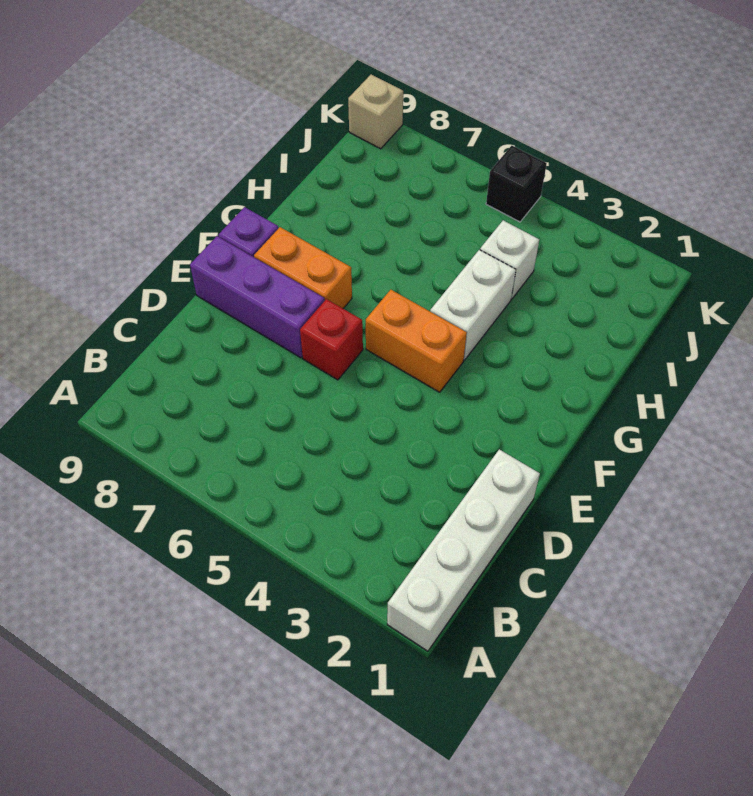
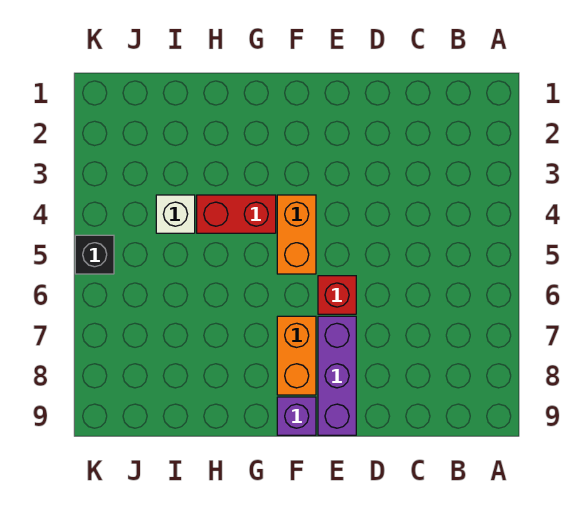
white 1x4 brick [387,449,540,651] -> none
white 1x2 brick [430,250,516,360] -> red 1x2 brick [197,195,276,233]
tan 1x1 brick [348,74,403,149] -> none

